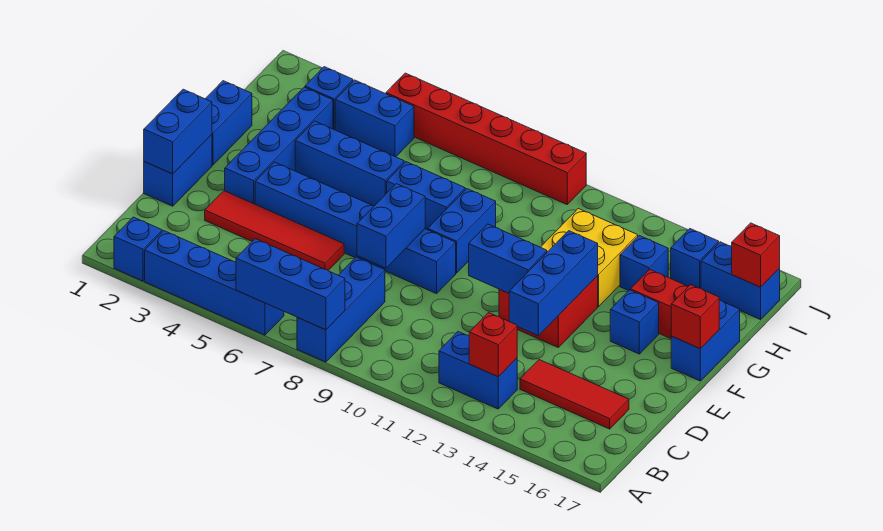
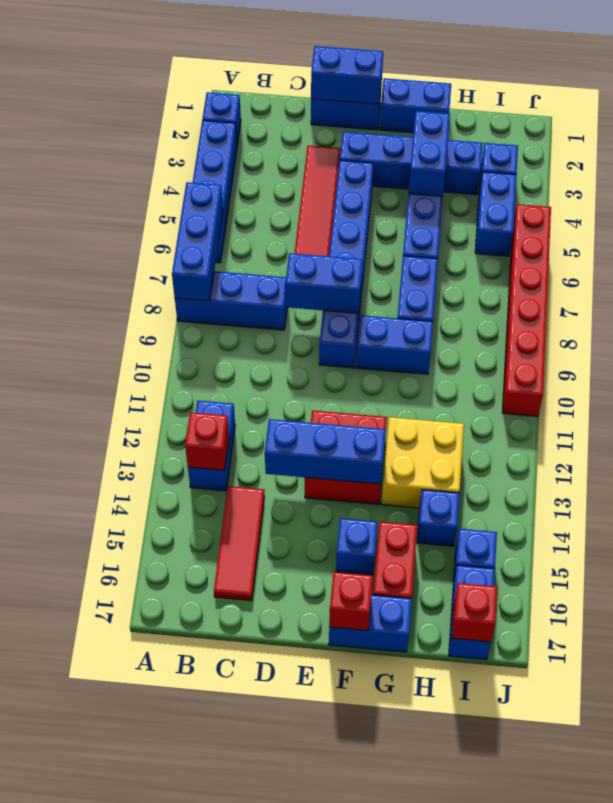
blue 1x2 brick [469,224,547,293] -> blue 1x2 brick moved to [408,111,450,196]

